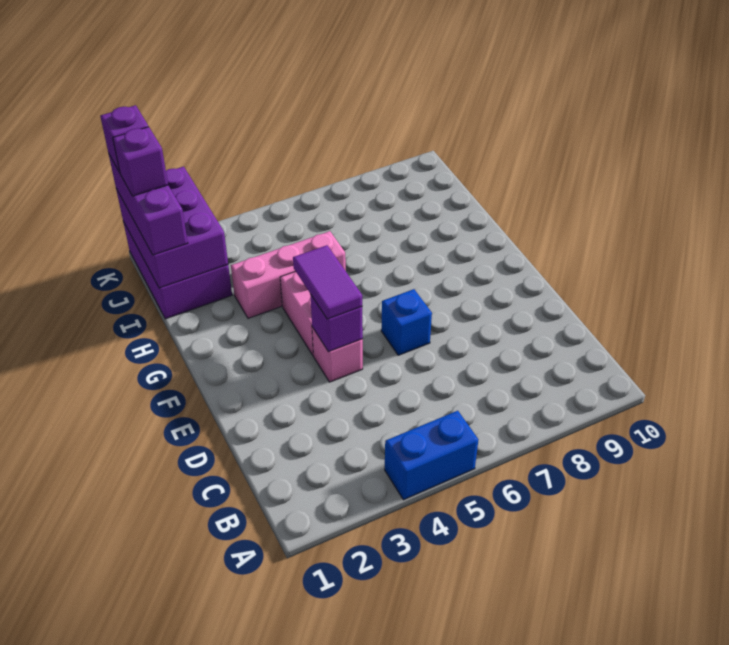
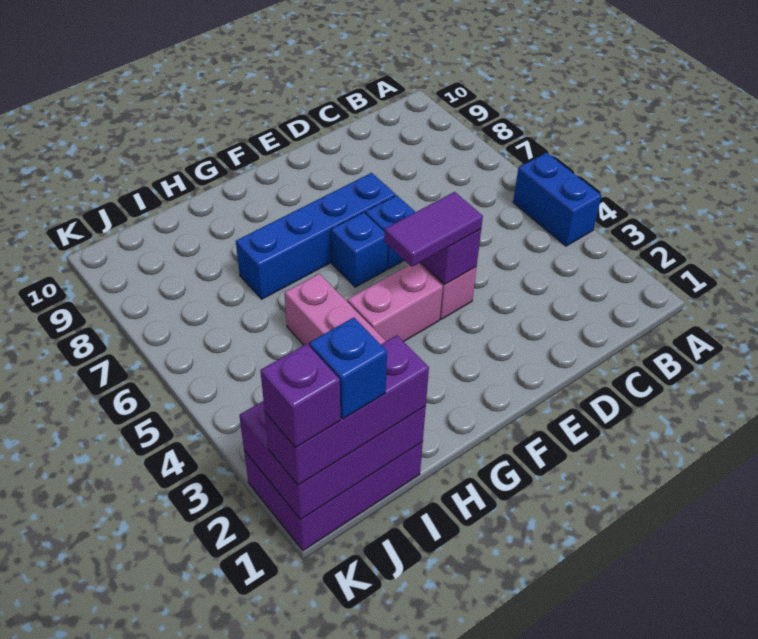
none -> blue 1x4 brick [236,173,396,299]
none -> blue 1x1 brick [331,212,388,287]
purple 1x1 brick [113,127,168,196] -> blue 1x1 brick [309,317,387,419]

